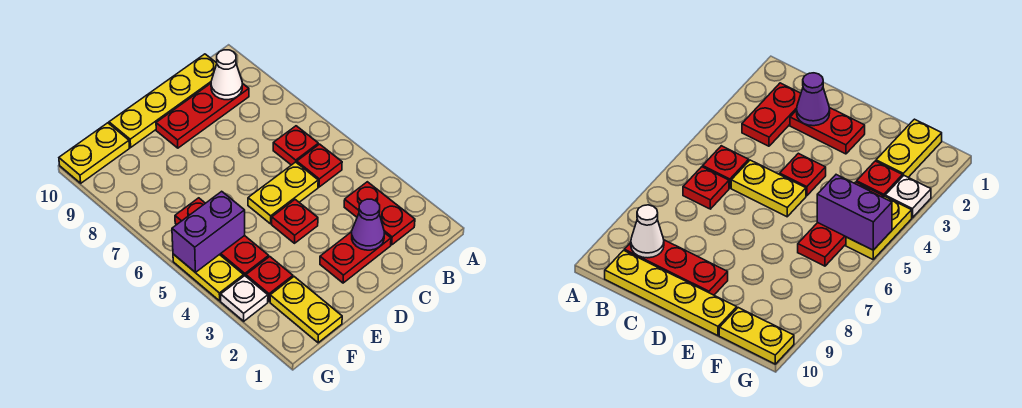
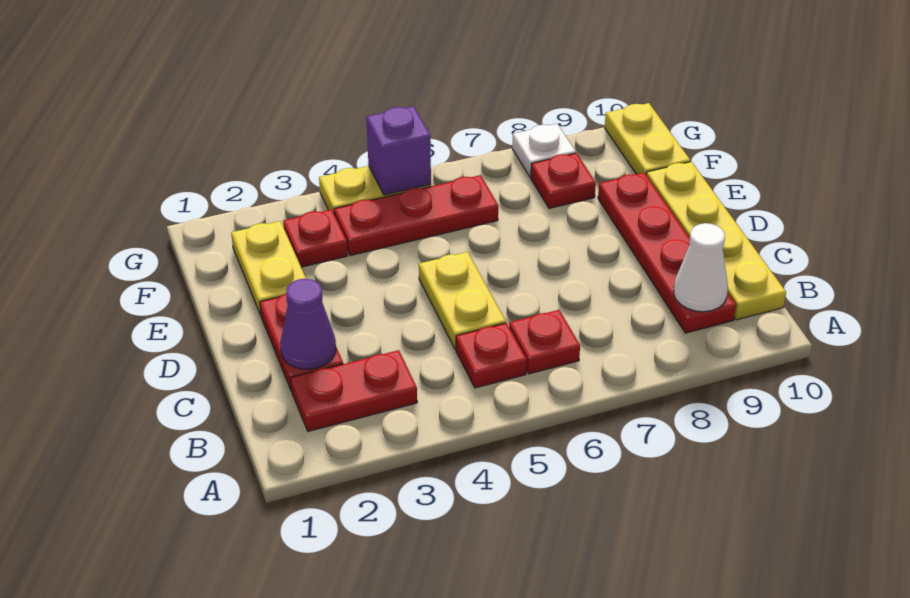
red 1x3 plate [156,83,249,148] -> red 1x4 plate [598,173,736,333]
red 1x1 plate [272,200,318,243] -> red 1x1 plate moved to [531,153,596,208]
yellow 1x2 plate [270,277,342,343] -> yellow 1x2 plate turned to [231,221,306,315]
purple 1x2 brick [172,191,245,272] -> purple 1x1 brick [366,106,431,195]
white 1x1 plate [221,276,268,321] -> white 1x1 plate moved to [512,124,576,177]

